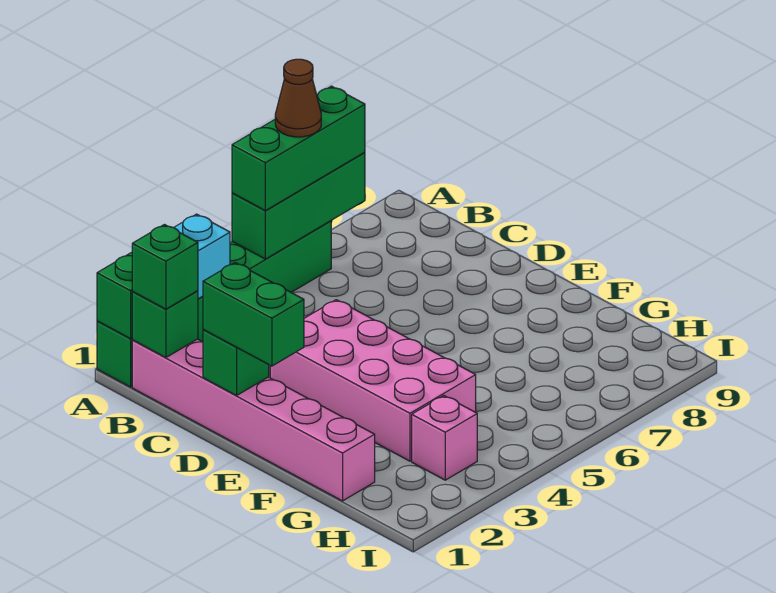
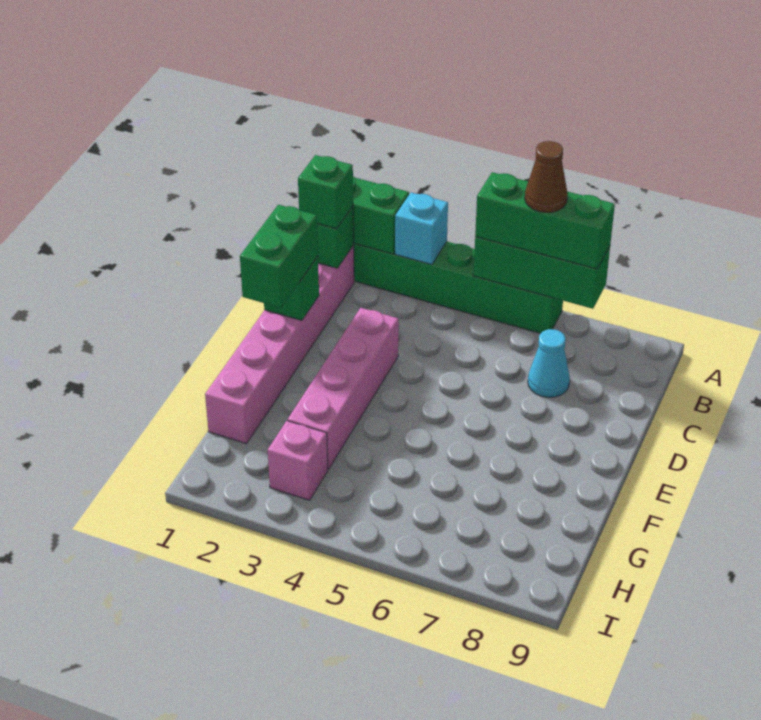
none -> cyan 1x1 cone [528,329,570,397]
pink 2x4 brick [270,300,476,461] -> pink 1x4 brick [288,308,399,469]

